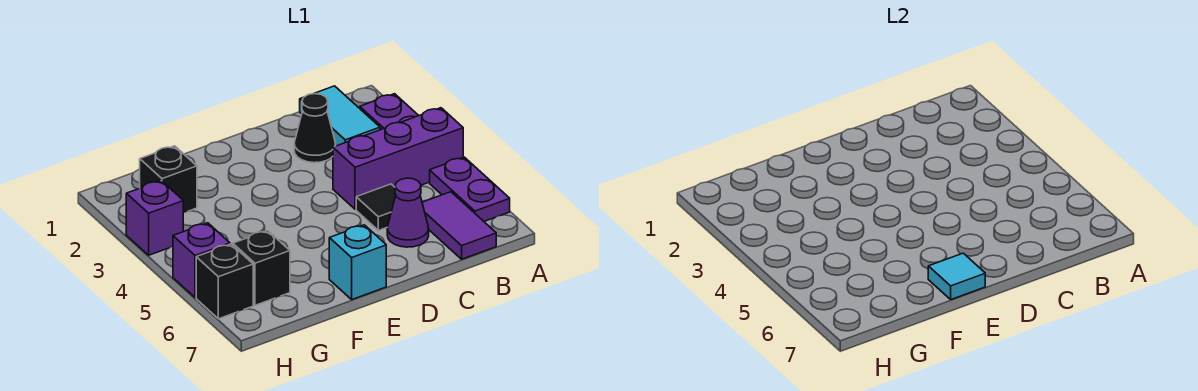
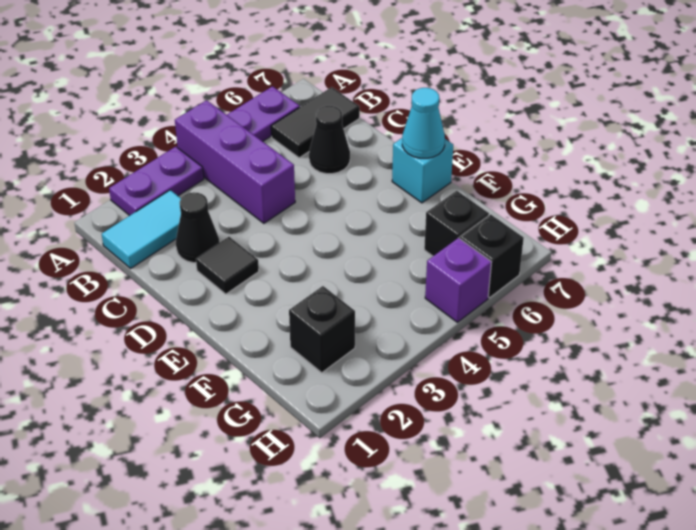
purple 1x2 tile [422,192,496,259] -> black 1x2 tile [271,87,360,158]
black 1x1 tile [356,184,396,230] -> black 1x1 tile moved to [196,237,259,294]
purple 1x1 cone [387,178,429,247] -> black 1x1 cone [309,106,350,174]
cyan 1x1 tile [928,253,985,299] -> cyan 1x1 cone [402,88,445,158]
purple 1x1 brick [126,181,183,255] -> none

